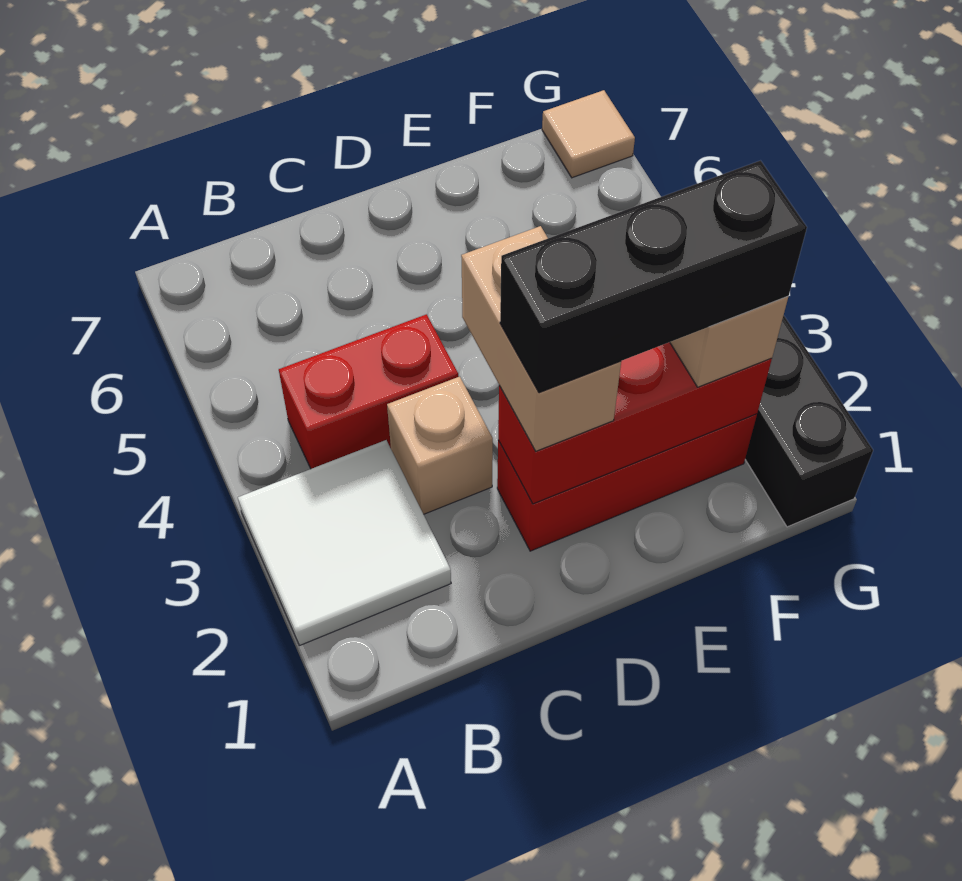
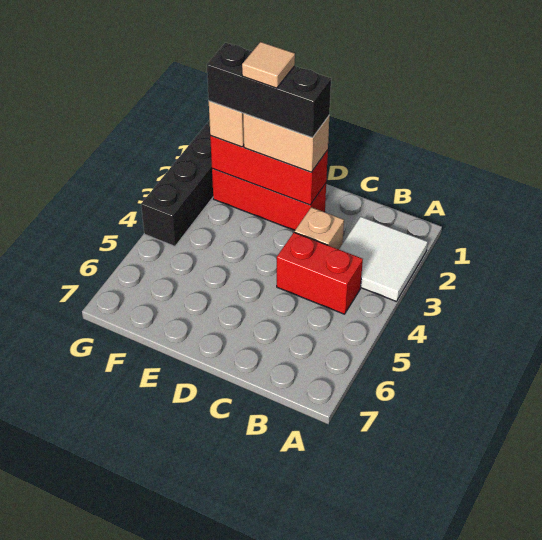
tan 1x2 brick [461,226,621,451] -> tan 1x2 brick turned to [243,113,329,172]
tan 1x1 tile [542,90,635,178] -> tan 1x1 tile moved to [242,42,295,88]

